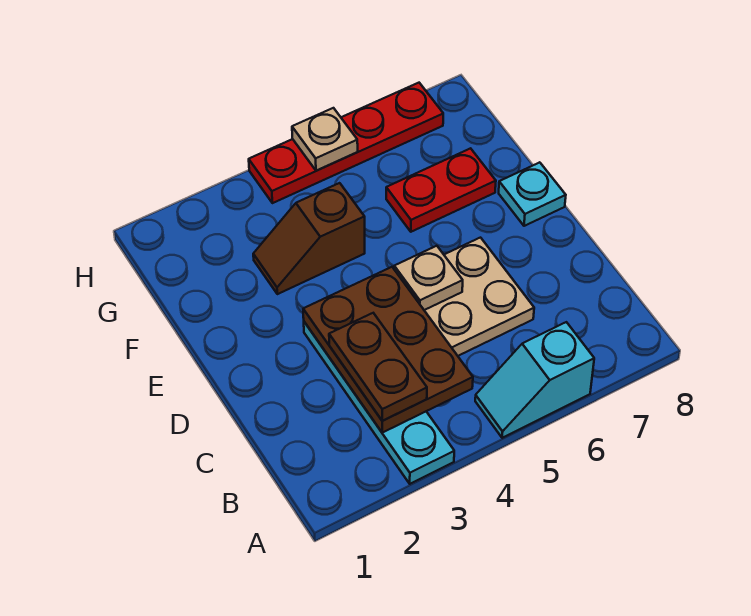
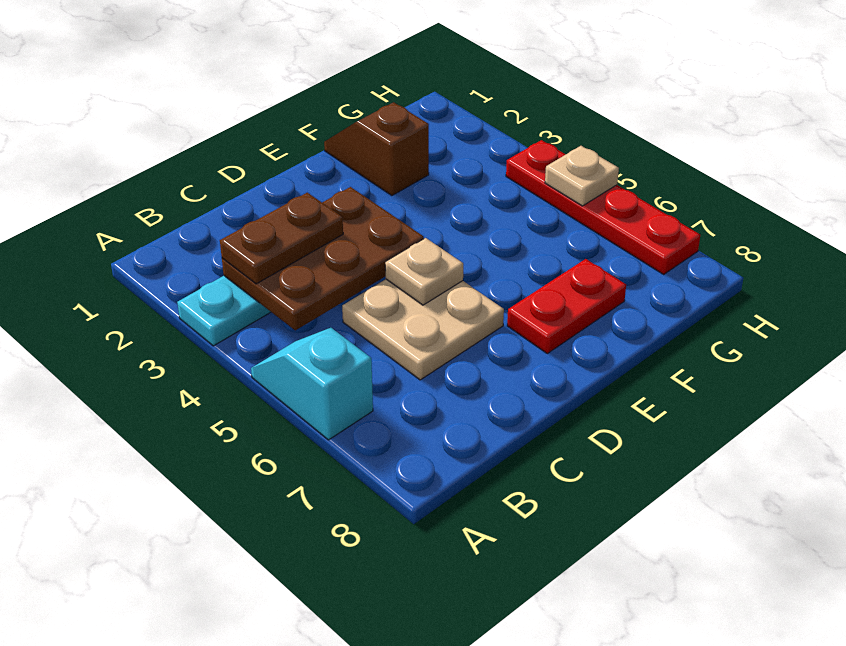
cyan 1x1 plate [499,162,566,226] -> none
brown 1x2 slope [253,183,365,294] -> brown 1x2 slope moved to [324,102,429,195]
red 1x2 plate [386,148,496,232] -> red 1x2 plate turned to [507,259,626,353]

